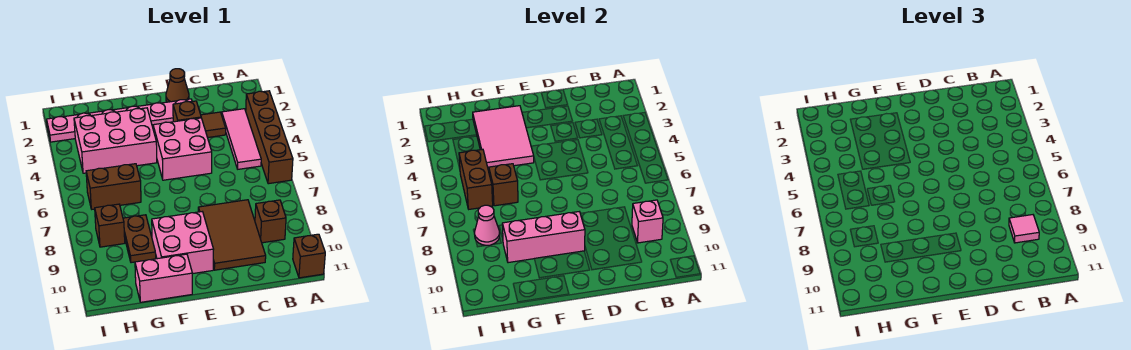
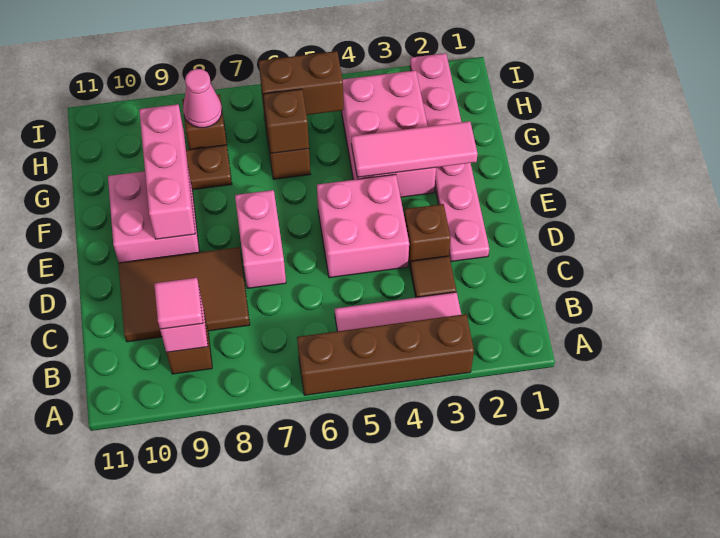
brown 1x1 brick [293,234,325,278] -> none
brown 1x1 cone [166,69,189,102] -> none
pink 2x3 tile [473,106,534,169] -> pink 1x3 tile [351,121,478,177]
pink 1x2 brick [135,254,192,302] -> pink 1x2 brick moved to [235,190,286,288]

